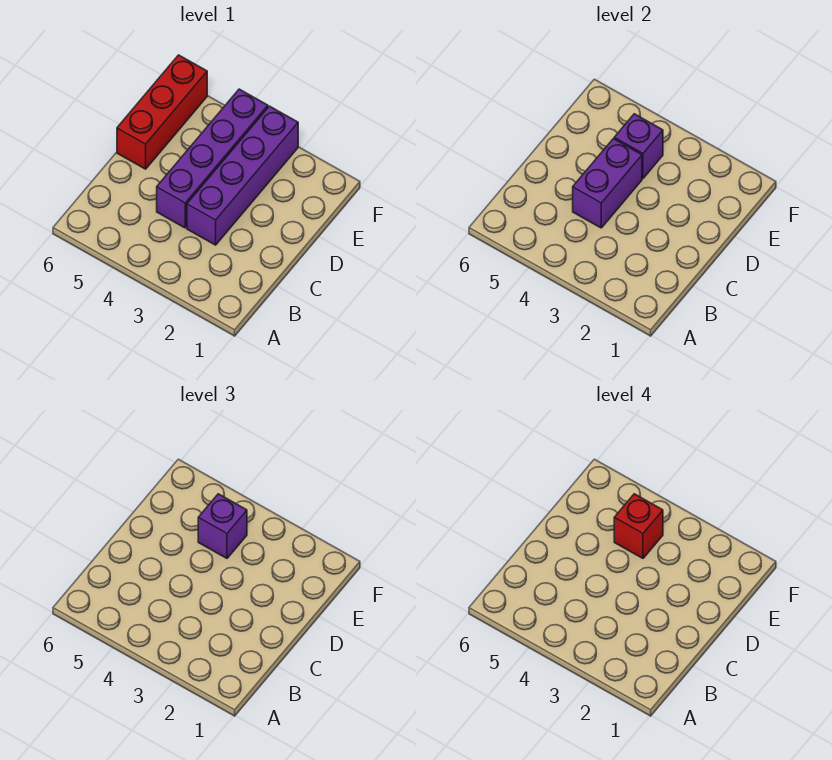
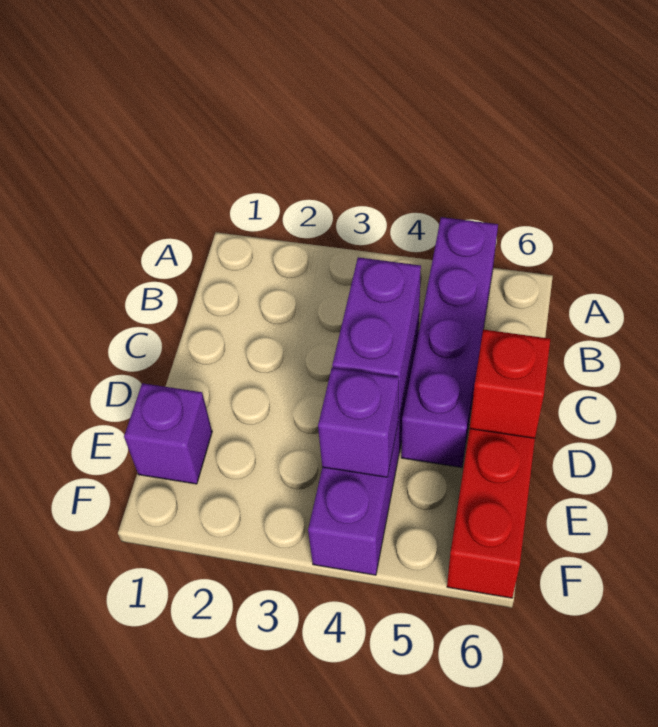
purple 1x4 brick [187,106,298,245] -> purple 1x4 brick moved to [401,217,498,467]
purple 1x1 brick [198,494,247,558] -> purple 1x1 brick moved to [124,383,212,484]
red 1x1 brick [614,494,663,558] -> red 1x1 brick moved to [470,329,550,438]

